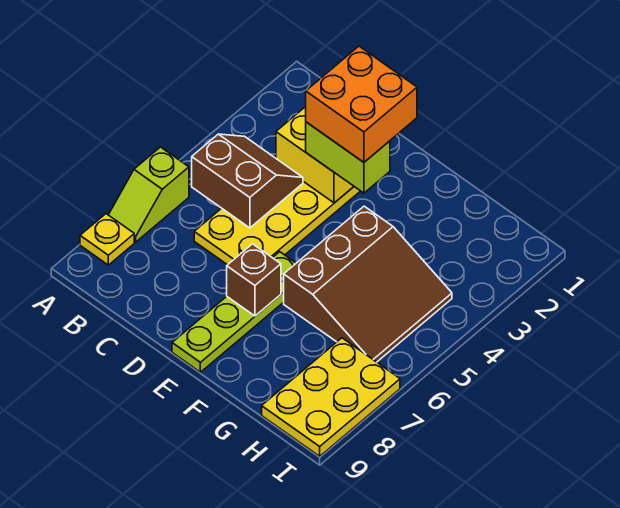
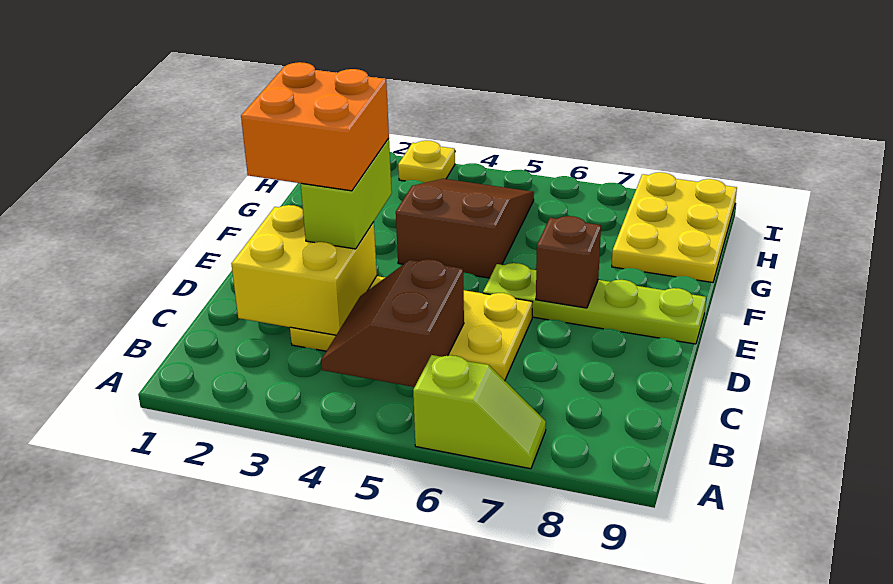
yellow 1x1 plate [80,214,134,265] -> yellow 1x1 plate moved to [398,141,455,183]
brown 3x3 slope [284,206,452,362] -> brown 2x3 slope [396,179,534,278]
yellow 2x3 plate [262,338,400,456] -> yellow 2x3 plate turned to [612,172,737,282]

